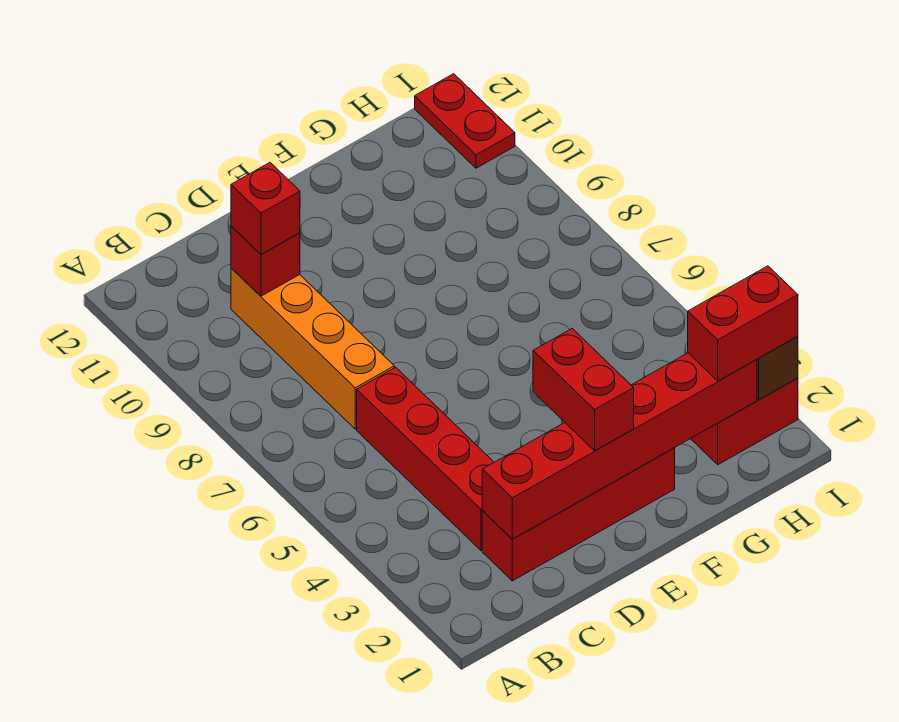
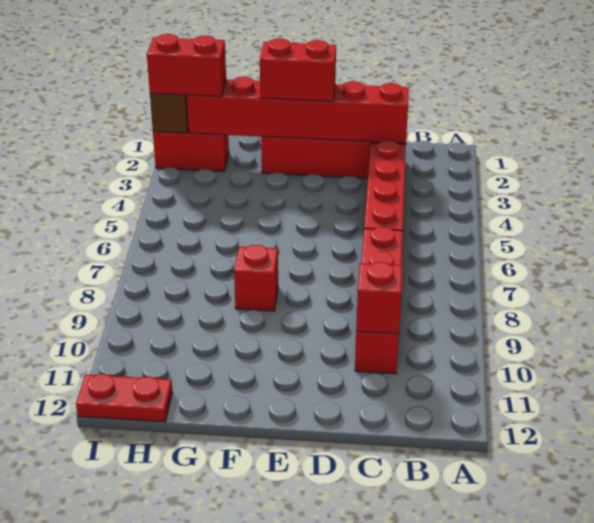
orange 1x4 brick [231,268,394,429] -> red 1x4 brick [355,227,403,374]
red 1x1 brick [231,163,300,254] -> red 1x1 brick moved to [234,245,278,311]
red 1x2 brick [533,329,634,451] -> red 1x2 brick turned to [260,38,336,101]
red 1x2 plate [415,74,515,168] -> red 1x2 plate turned to [76,374,173,422]

